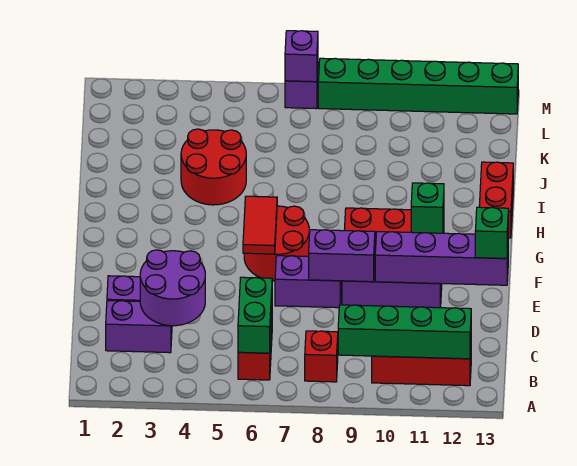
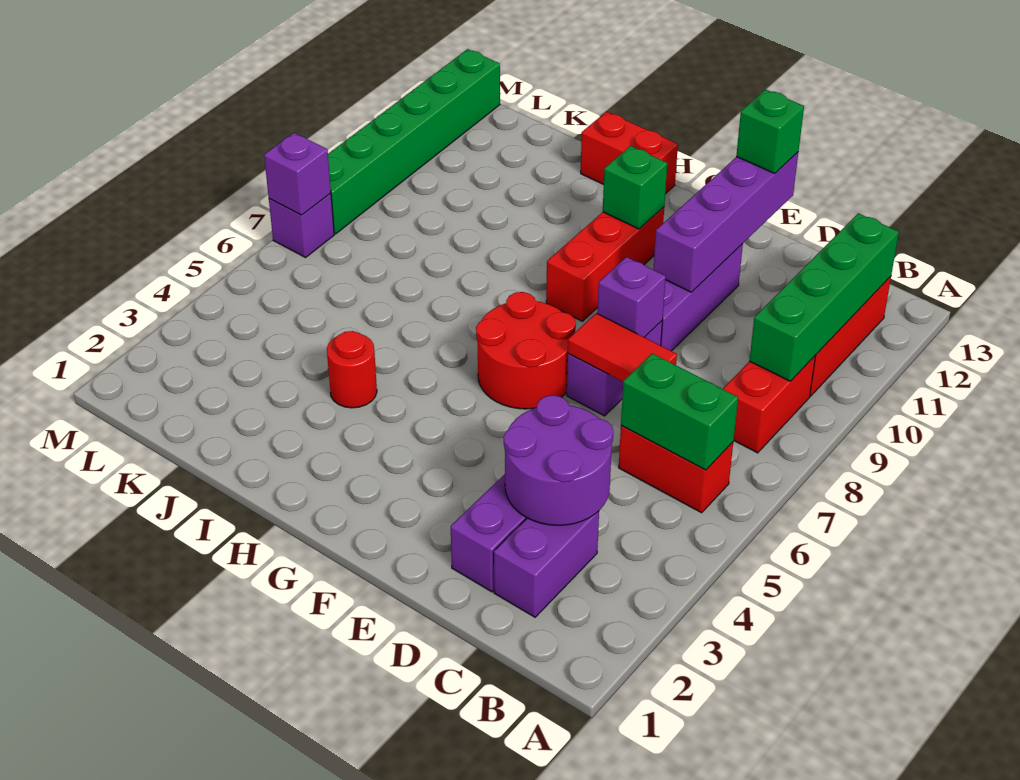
red 1x1 brick [305,331,338,382] -> red 1x2 brick [723,356,815,453]
purple 1x2 brick [309,230,375,282] -> purple 1x1 brick [597,257,666,337]
red 1x2 tile [243,196,277,254] -> red 1x2 tile moved to [568,313,677,382]
red 2x2 round brick [181,129,246,205] -> red 1x1 round brick [327,331,377,408]

